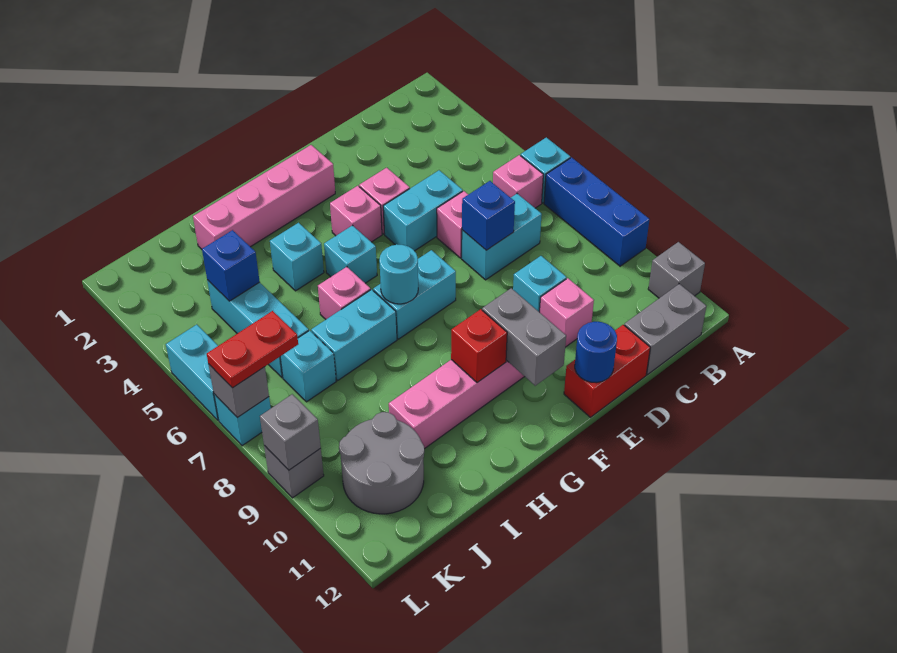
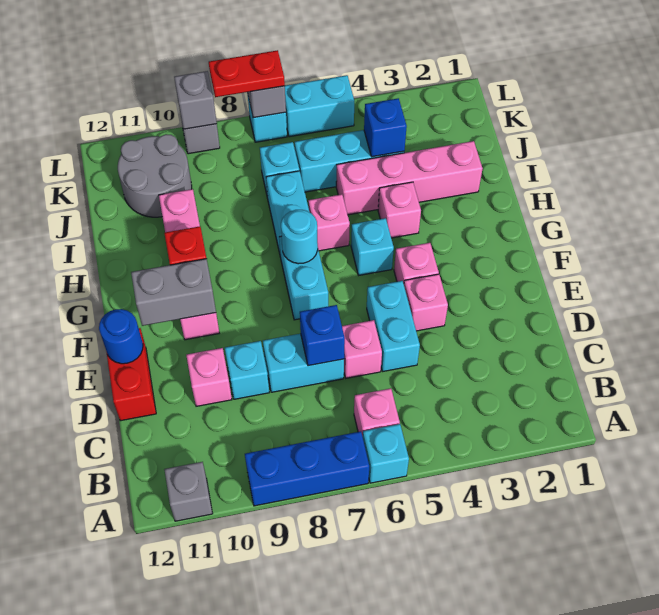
grey 1x2 brick [624,284,706,375] -> none
cyan 1x2 brick [462,194,542,280] -> cyan 1x2 brick turned to [263,334,344,392]
pink 1x4 brick [193,145,335,249] -> pink 1x4 brick turned to [336,141,483,215]
cyan 1x1 brick [270,223,324,291] -> pink 1x1 brick [378,182,421,238]
red 1x2 plate [207,311,298,388] -> red 1x2 plate turned to [209,50,285,97]

